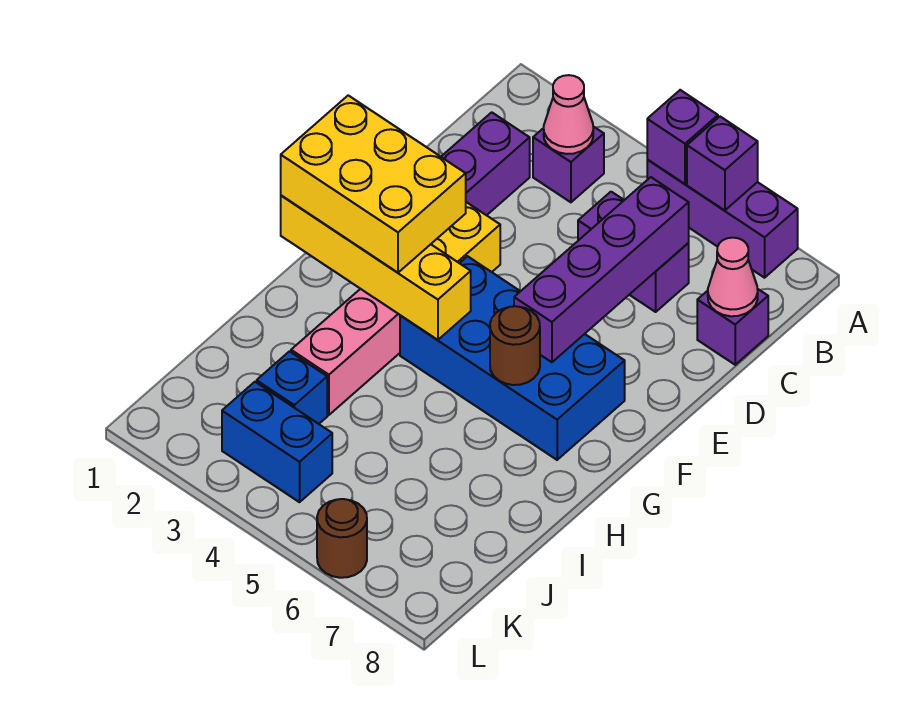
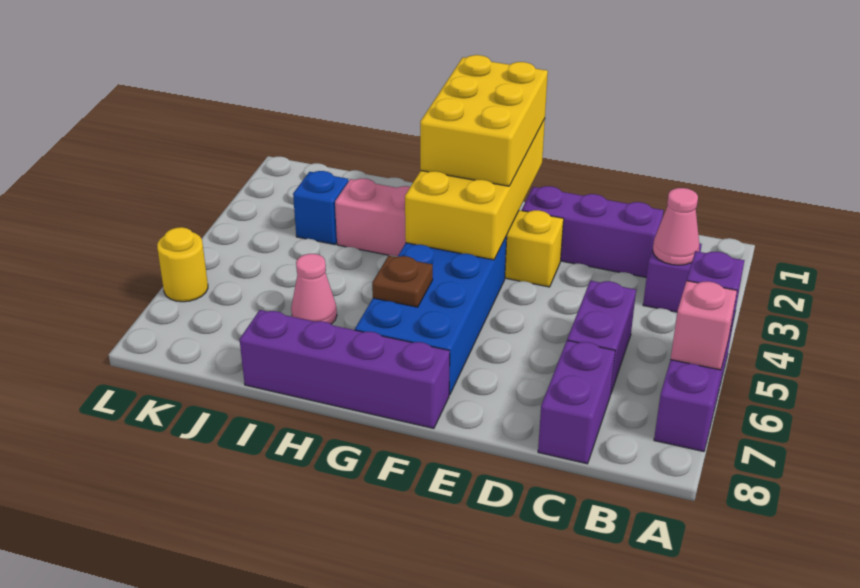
purple 1x1 brick [687,117,758,210] -> pink 1x1 brick [671,281,737,370]
purple 1x4 brick [514,177,689,362] -> purple 1x4 brick moved to [239,310,450,428]
purple 1x1 brick [697,289,768,365] -> purple 1x2 brick [538,340,615,464]
pink 1x1 cone [708,238,758,316] -> pink 1x1 cone moved to [291,254,337,324]
yellow 1x4 brick [281,195,471,340] -> yellow 2x4 brick [405,119,545,260]
brown 1x1 round brick [490,306,540,385] -> brown 1x1 plate [372,256,433,307]
blue 1x2 brick [222,382,332,502] -> none
brown 1x1 round brick [317,499,367,578] -> yellow 1x1 round brick [157,227,208,302]

